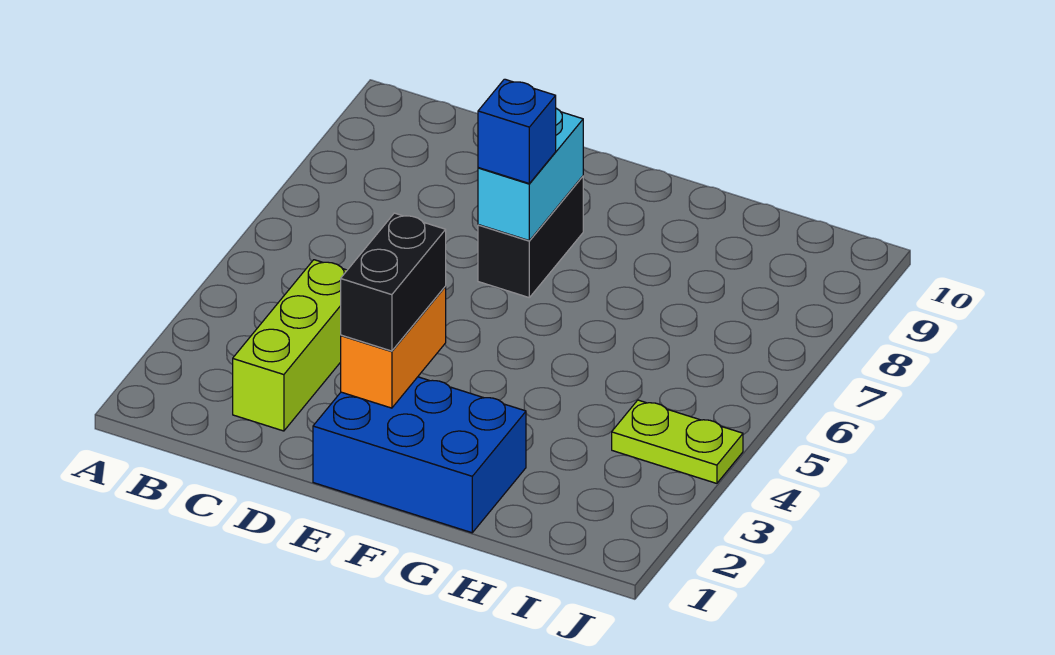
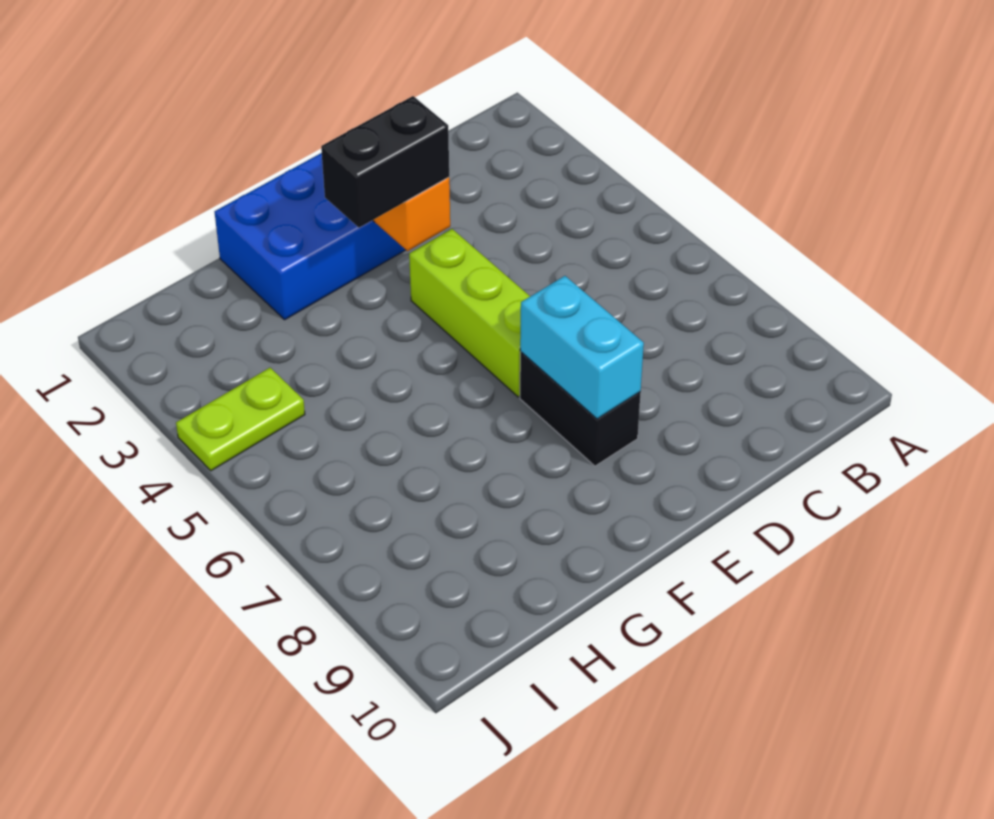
lime 1x3 brick [233,260,347,431] -> lime 1x3 brick moved to [409,229,530,397]
black 1x2 brick [341,213,446,351] -> black 1x2 brick turned to [321,96,449,228]
blue 1x1 brick [478,79,556,183] -> none

